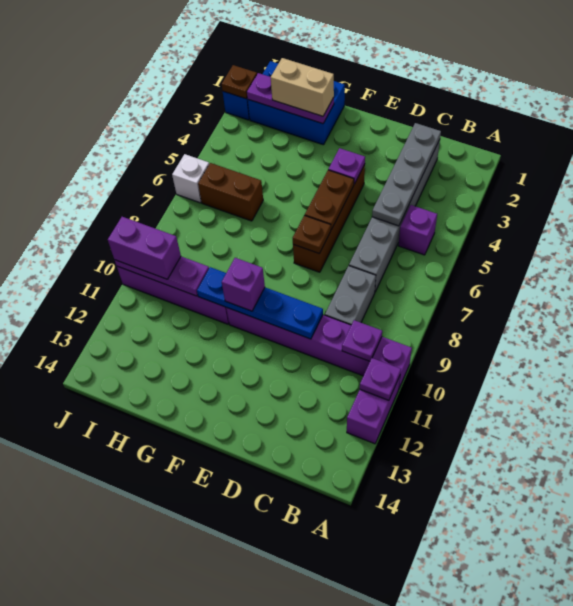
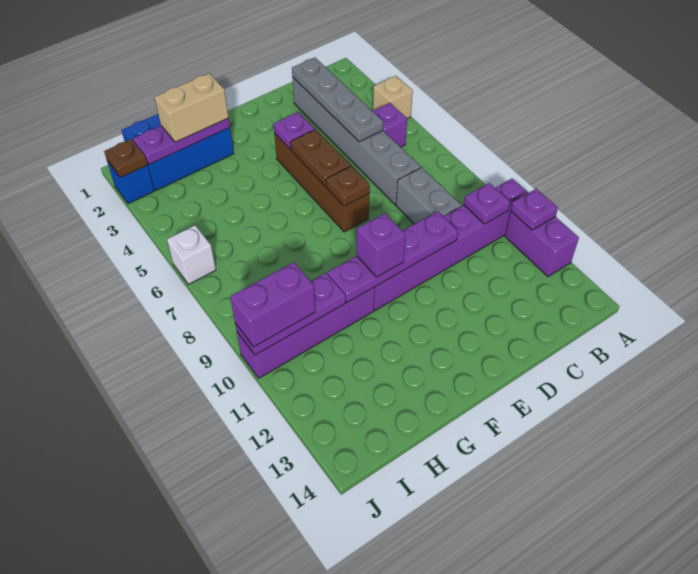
none -> tan 1x1 brick [373,76,413,119]
blue 1x4 plate [197,267,323,339] -> purple 1x4 plate [328,211,458,302]
brown 1x2 brick [198,163,263,221] -> none

